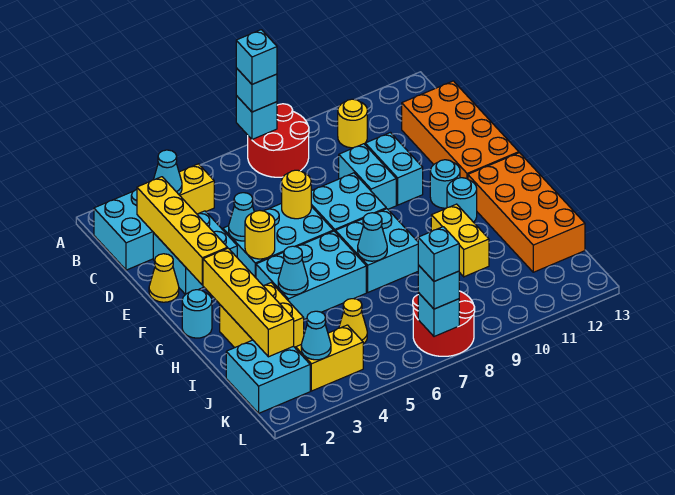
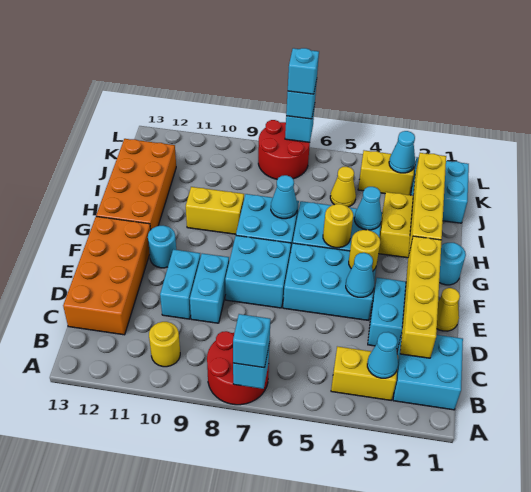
cyan 1x1 brick [236,30,277,84] -> none
yellow 1x1 round brick [282,170,311,219] -> yellow 1x1 round brick moved to [323,204,353,248]
cyan 1x1 round brick [447,178,477,222] -> none
yellow 1x2 brick [431,204,489,277] -> yellow 1x2 brick turned to [186,187,244,234]

